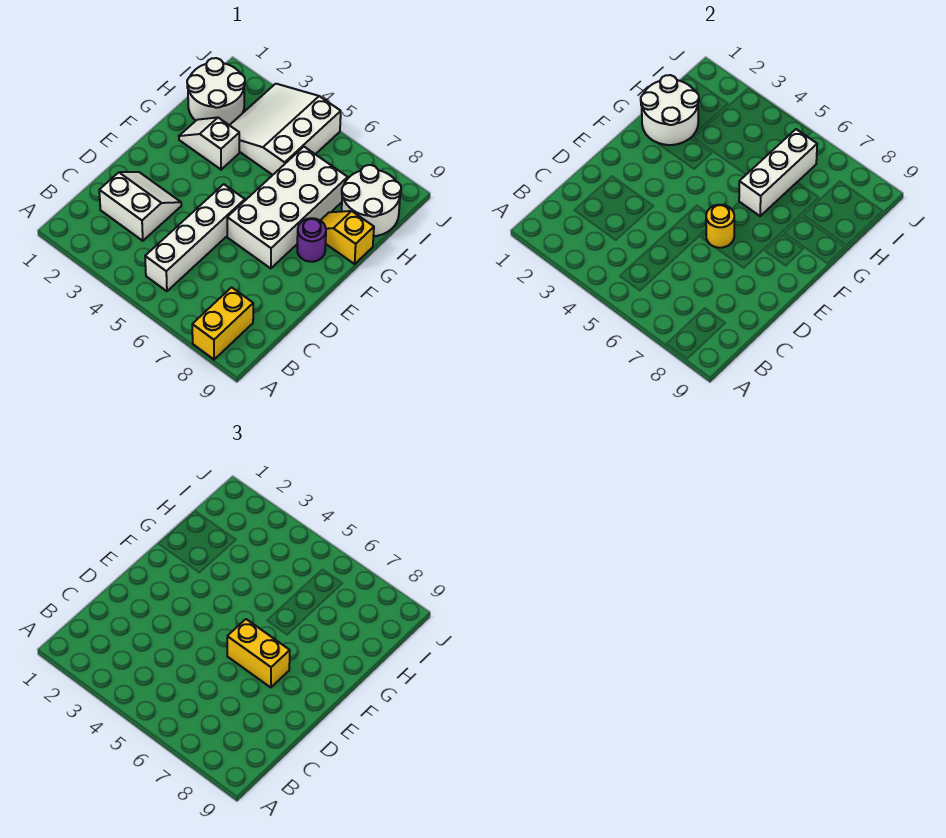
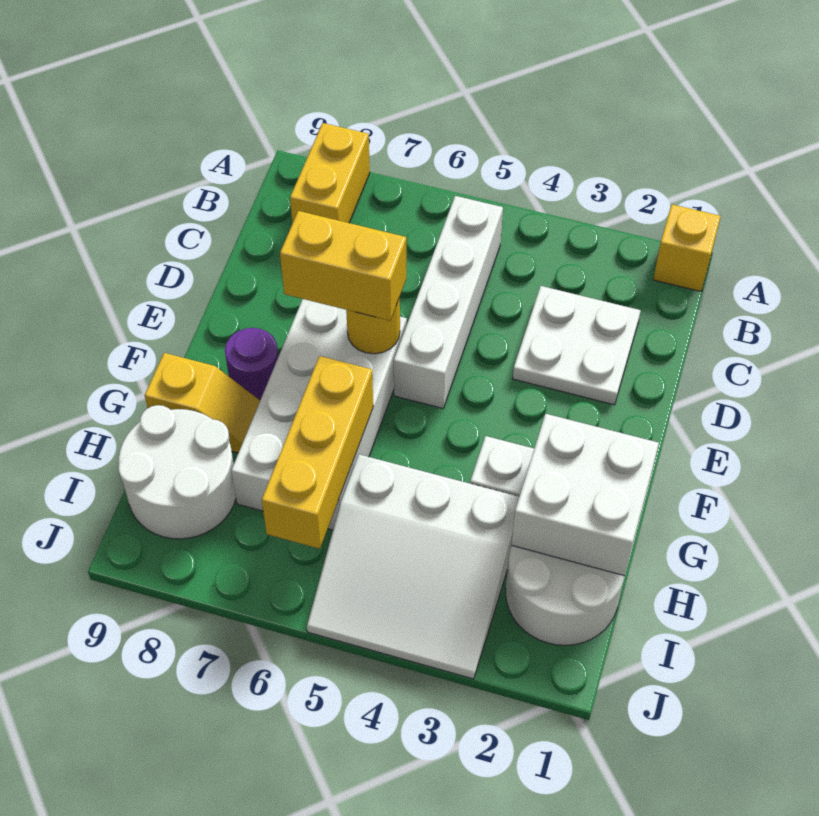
none -> yellow 1x1 brick [653,205,721,291]
white 2x2 slope [99,172,181,241] -> white 2x2 plate [513,286,641,405]
white 2x2 round brick [641,75,699,145] -> white 2x2 brick [511,414,659,576]
white 1x3 brick [739,129,817,216] -> yellow 1x3 brick [262,356,373,549]
white 3x3 slope [230,84,341,175] -> white 3x3 slope turned to [307,454,519,679]

